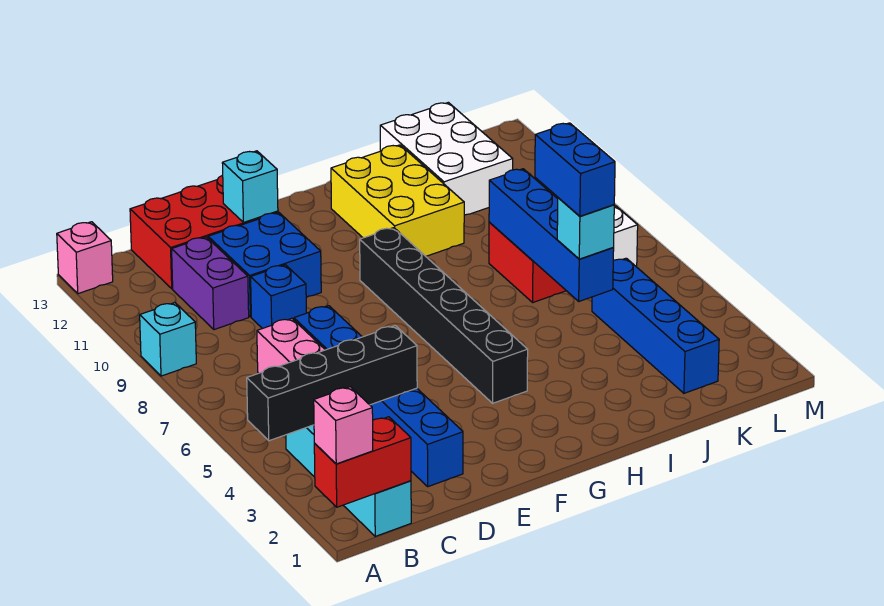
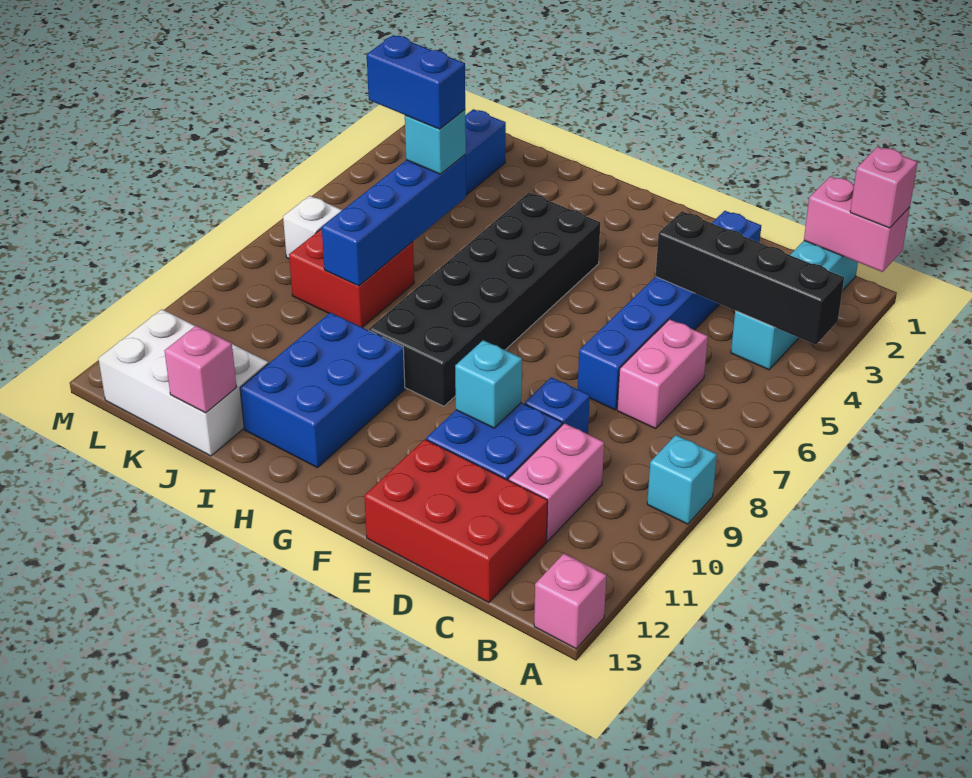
red 1x2 brick [314,417,411,507] -> pink 1x2 brick [804,176,910,272]
purple 1x2 brick [172,237,249,330] -> pink 1x2 brick [509,423,604,541]
cyan 1x1 brick [222,151,278,222] -> cyan 1x1 brick moved to [455,340,522,428]
black 1x6 brick [360,228,528,403] -> black 2x6 brick [369,193,600,406]
yellow 2x3 brick [331,145,464,256] -> blue 2x3 brick [240,313,405,468]
blue 1x2 brick [535,123,615,216] -> blue 1x2 brick turned to [367,35,465,129]
white 2x3 brick [380,102,513,215] -> white 2x3 brick turned to [98,309,268,456]
none -> pink 1x1 brick [165,326,237,413]

